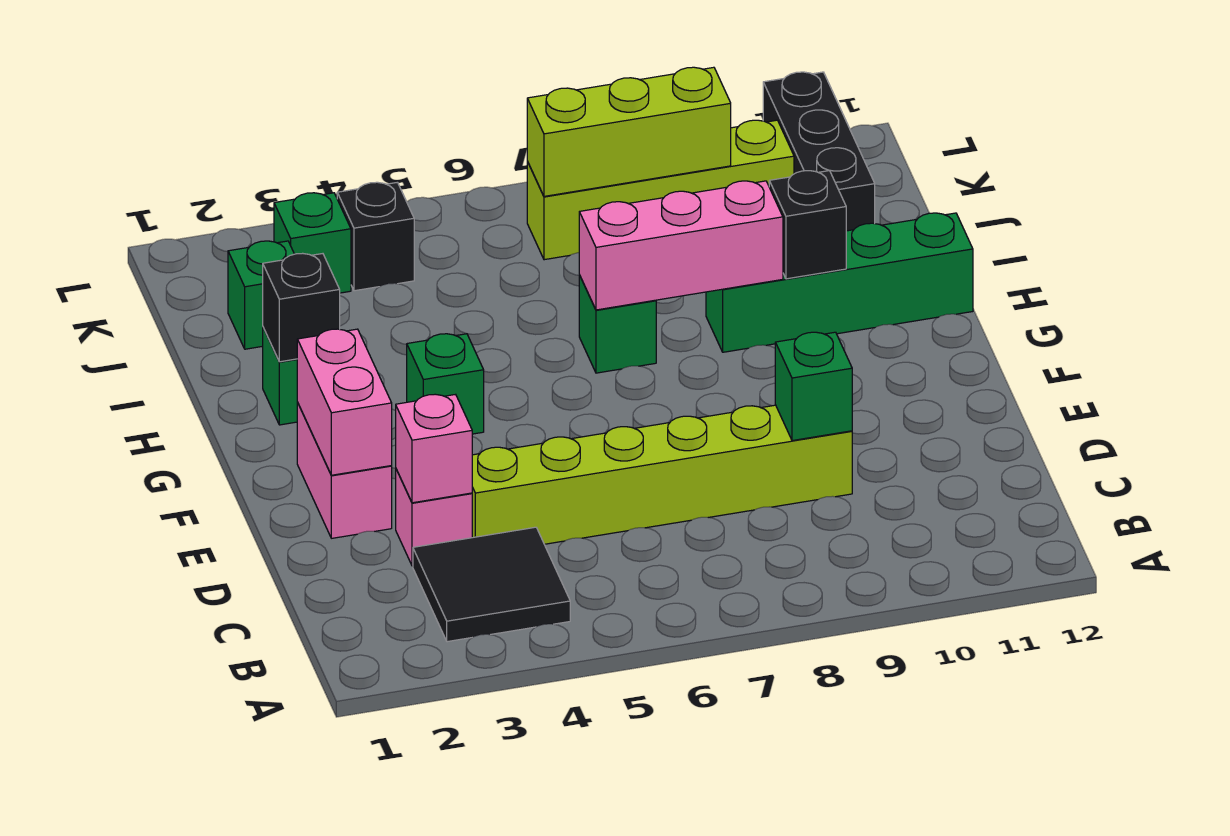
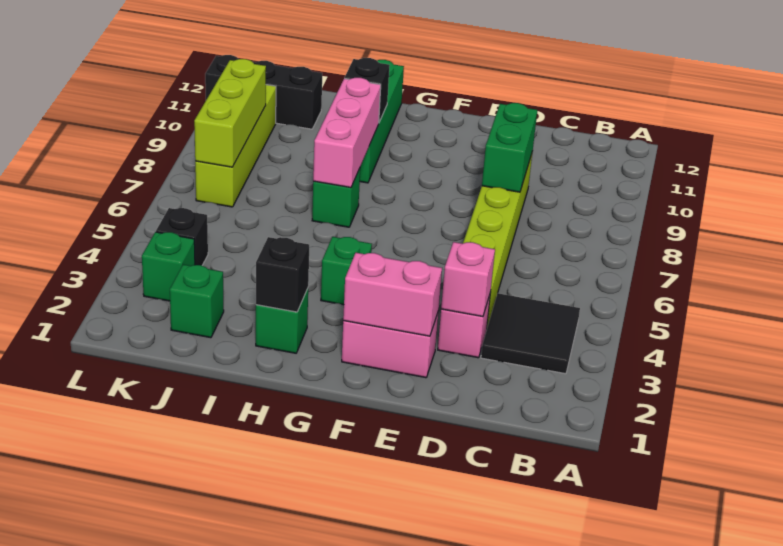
green 1x1 brick [775,332,852,441] -> green 1x2 brick [482,103,537,192]

